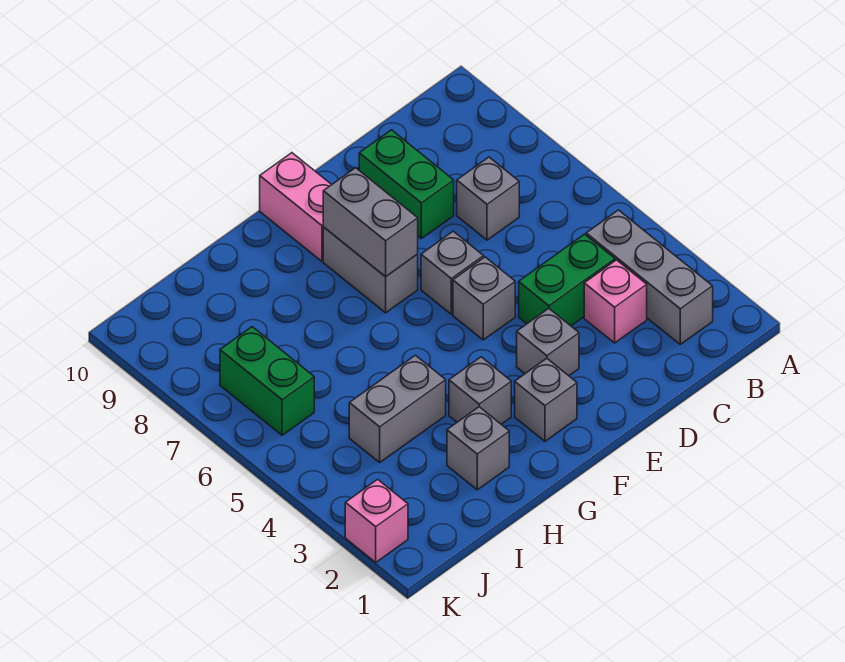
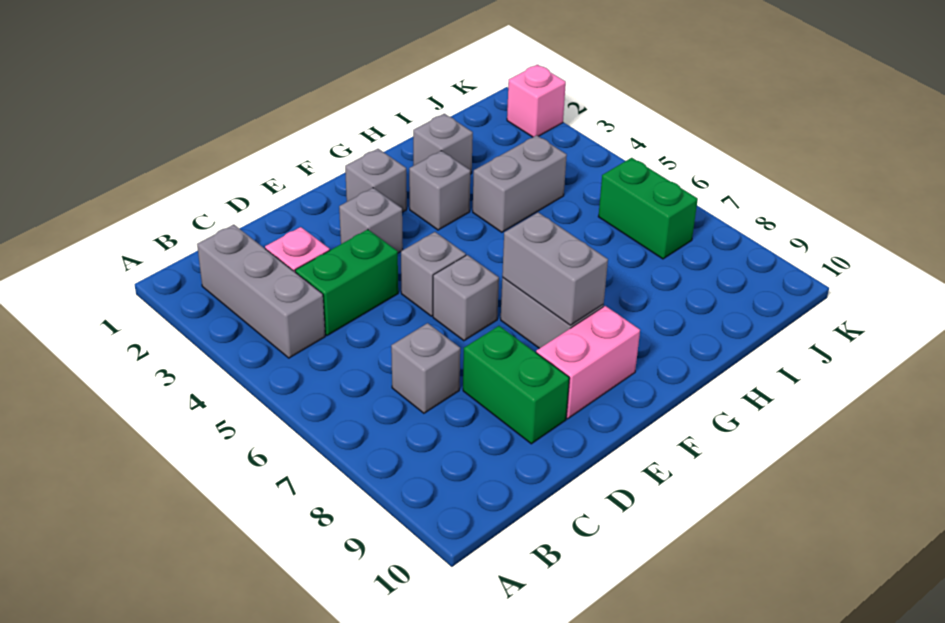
pink 1x2 brick [260,153,332,261] -> pink 1x2 brick turned to [536,306,640,419]

